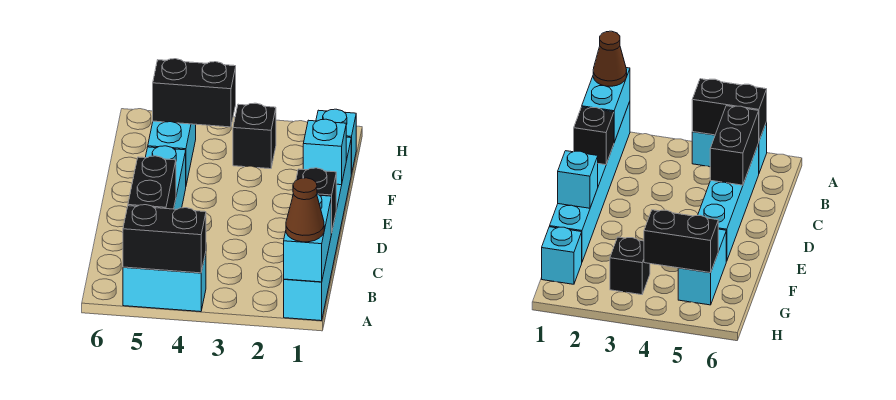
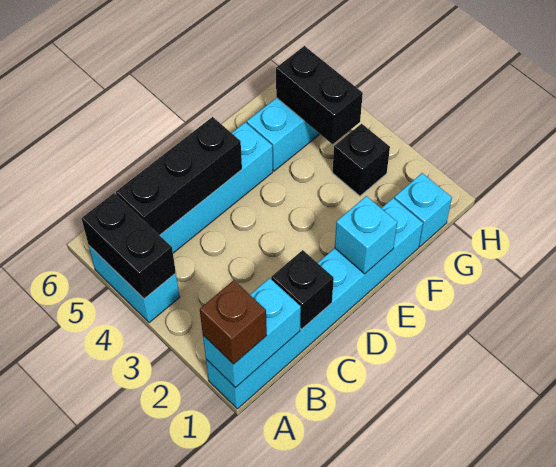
brown 1x1 cone [286,178,324,242] -> brown 1x1 brick [200,280,267,364]
black 1x2 brick [128,156,176,209] -> black 1x3 brick [116,117,242,235]

